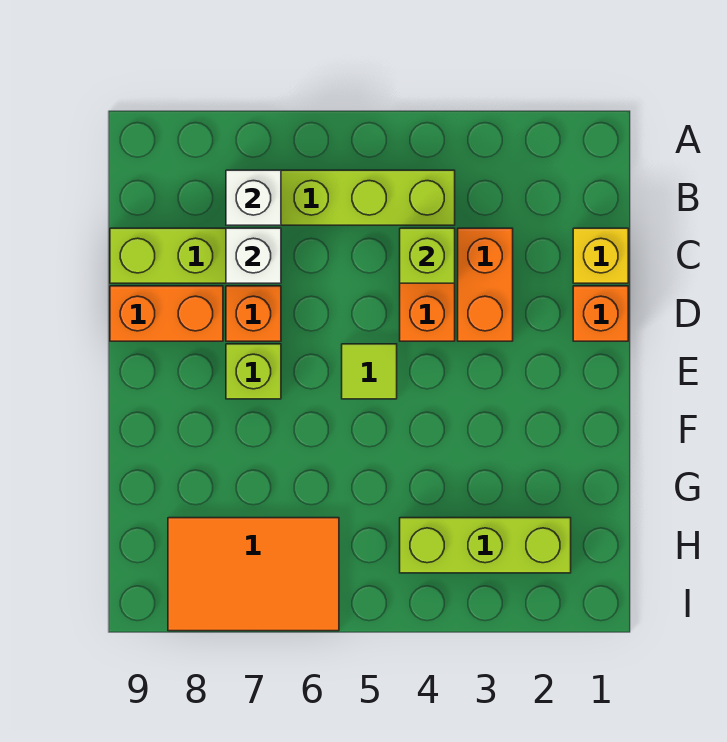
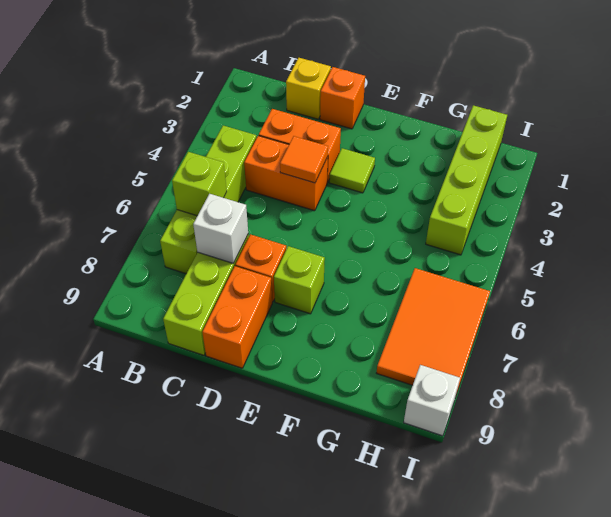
white 1x1 brick [226,170,281,225] -> white 1x1 brick moved to [404,365,460,436]
lime 1x1 brick [400,228,455,283] -> lime 1x1 brick moved to [172,152,227,216]
none -> orange 1x1 tile [280,136,328,183]
lime 1x1 tile [342,344,397,399] -> lime 1x1 tile moved to [329,148,375,193]
lime 1x3 brick [400,518,571,573] -> lime 1x4 brick [426,105,507,255]

